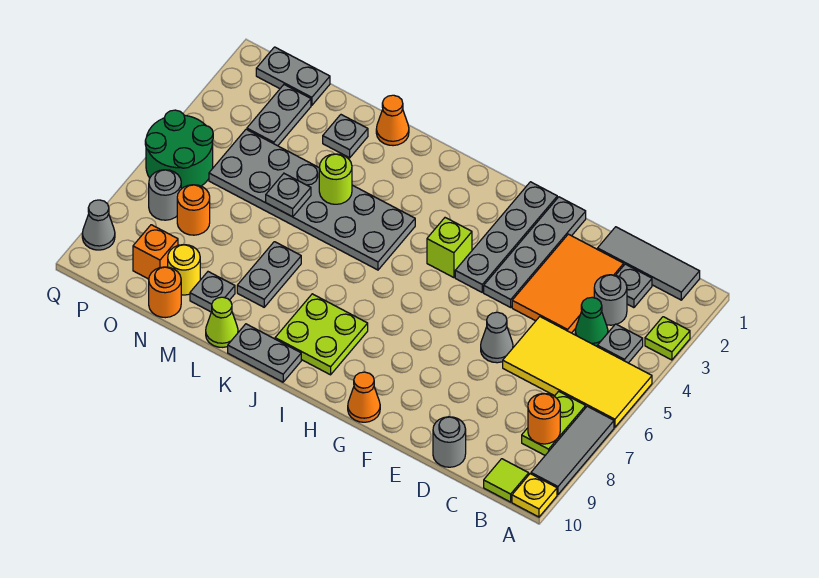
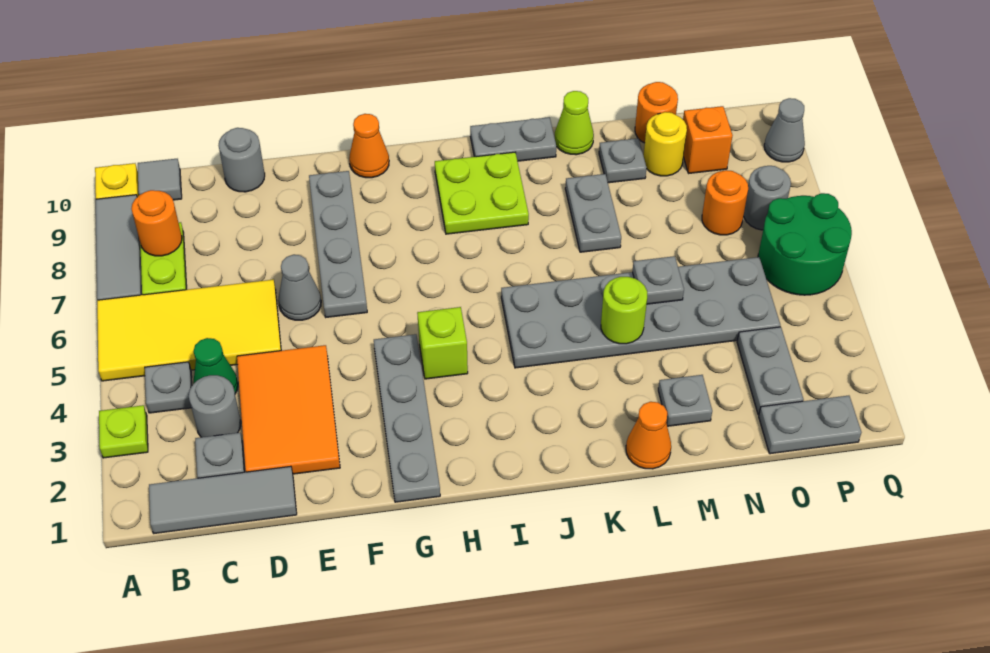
lime 1x1 tile [484,459,529,502] -> grey 1x1 tile [138,159,182,200]
grey 1x4 plate [484,197,586,307] -> grey 1x4 plate moved to [309,171,367,317]

